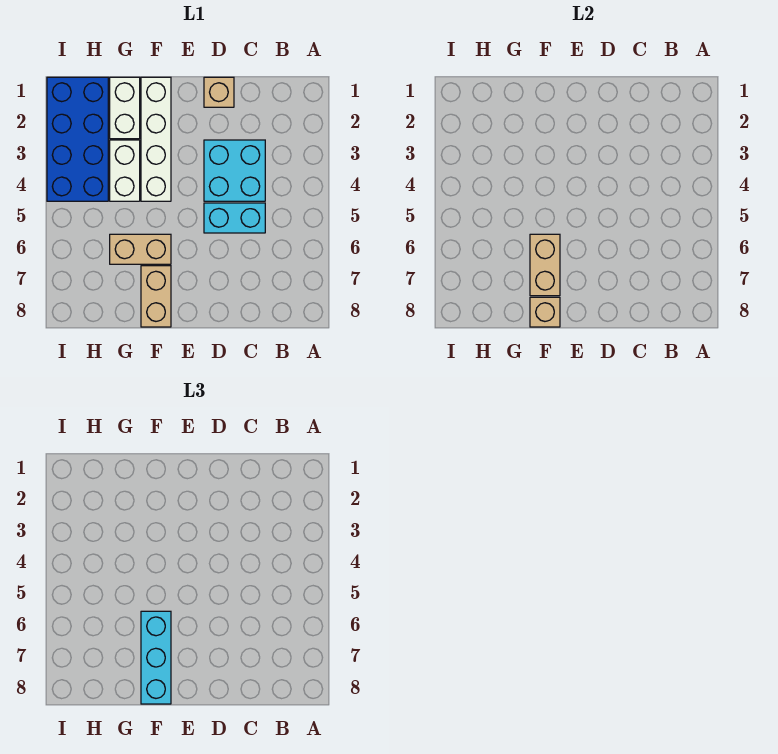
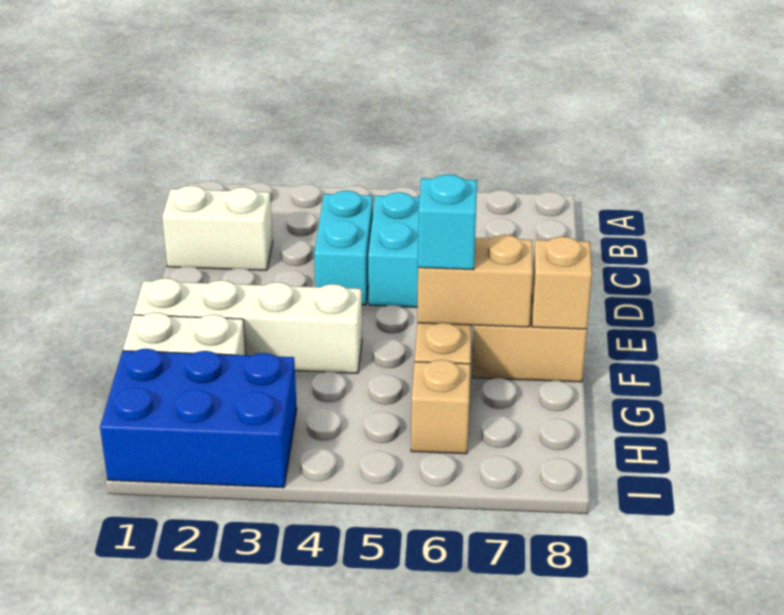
cyan 2x2 brick [204,140,265,201] -> cyan 1x2 brick [314,191,373,306]
tan 1x1 brick [204,77,234,107] -> tan 1x1 brick moved to [411,360,471,454]
cyan 1x3 brick [141,611,171,704] -> cyan 1x1 brick [418,174,477,270]
white 1x2 brick [110,140,140,201] -> white 1x2 brick moved to [162,186,273,270]
blue 2x4 brick [47,77,108,201] -> blue 2x3 brick [100,349,297,488]

